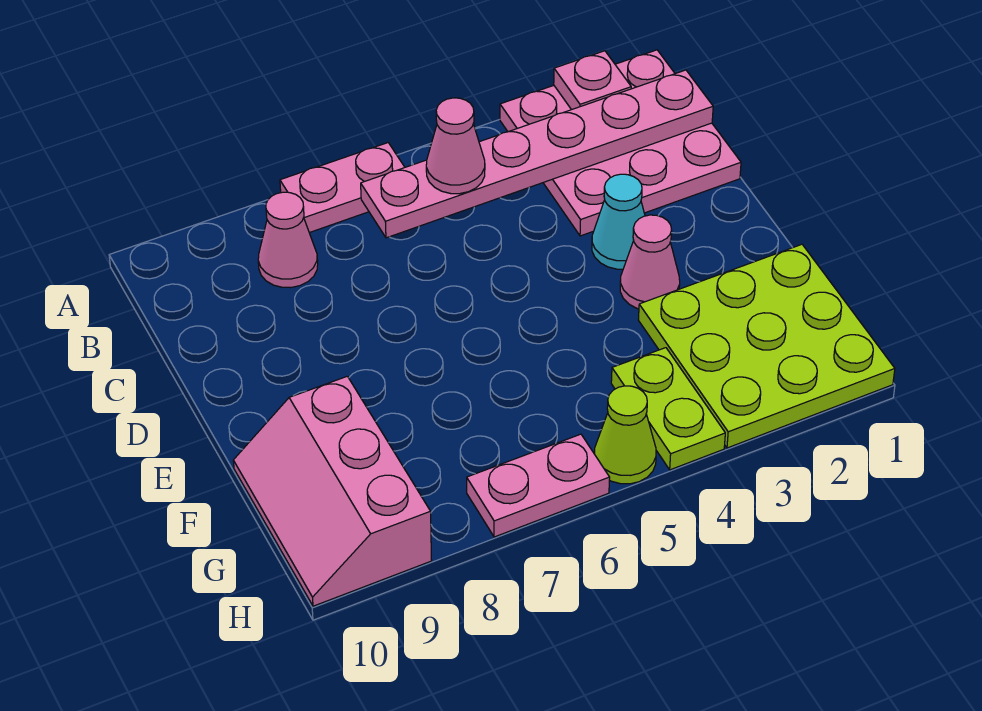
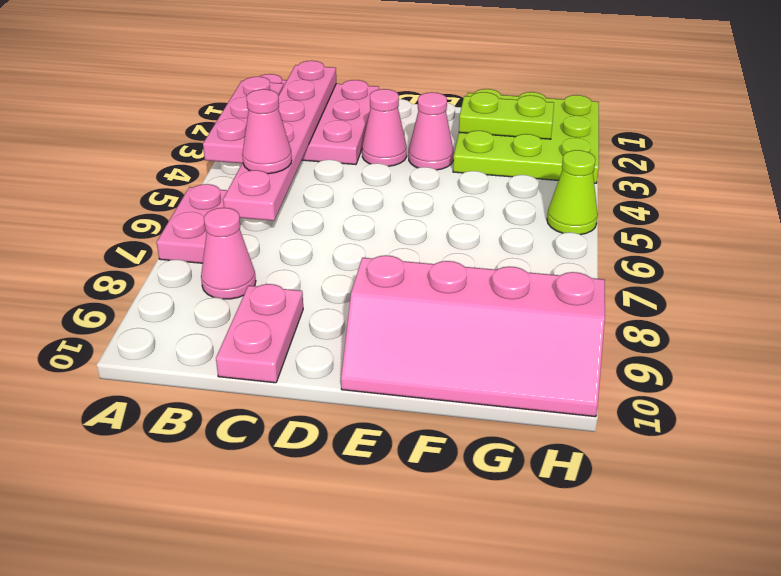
pink 1x1 plate [554,51,631,110] -> pink 1x3 plate [203,77,283,163]
cyan 1x1 cone [592,174,645,269] -> pink 1x1 cone [362,89,407,166]
pink 2x3 slope [233,376,432,606] -> pink 2x4 slope [341,255,605,417]
lime 1x2 plate [611,348,725,470] -> lime 1x2 plate moved to [459,92,554,139]
pink 1x2 plate [467,434,610,537] -> pink 1x2 plate moved to [216,284,303,383]

